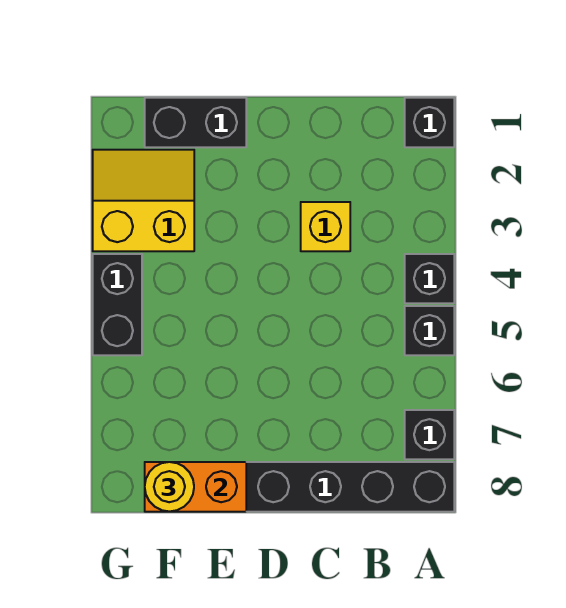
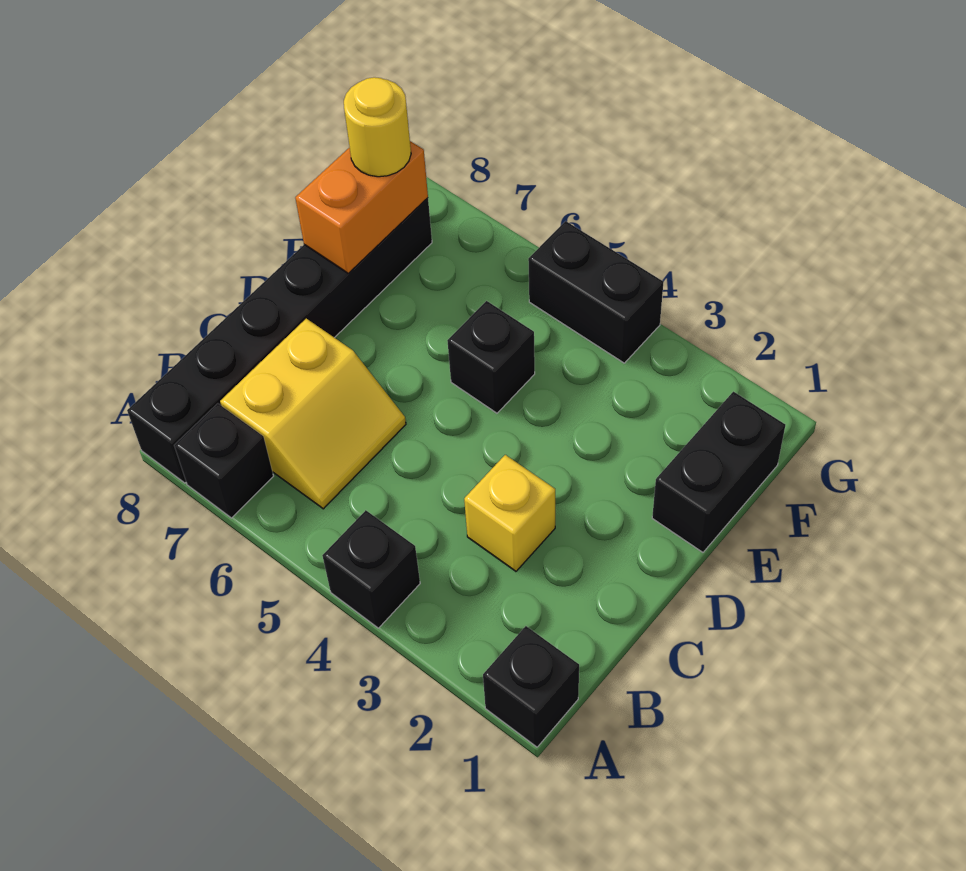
black 1x1 brick [405,306,454,355] -> black 1x1 brick moved to [447,301,535,413]
yellow 2x2 slope [93,150,194,251] -> yellow 2x2 slope moved to [220,319,406,509]

